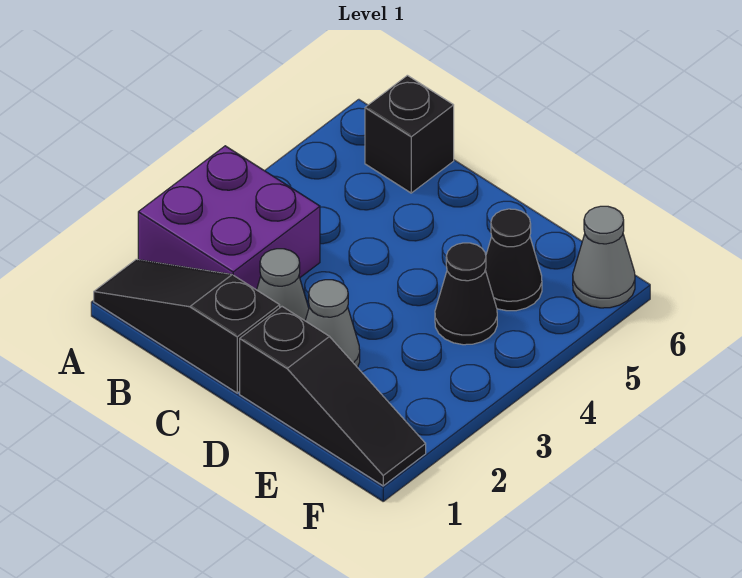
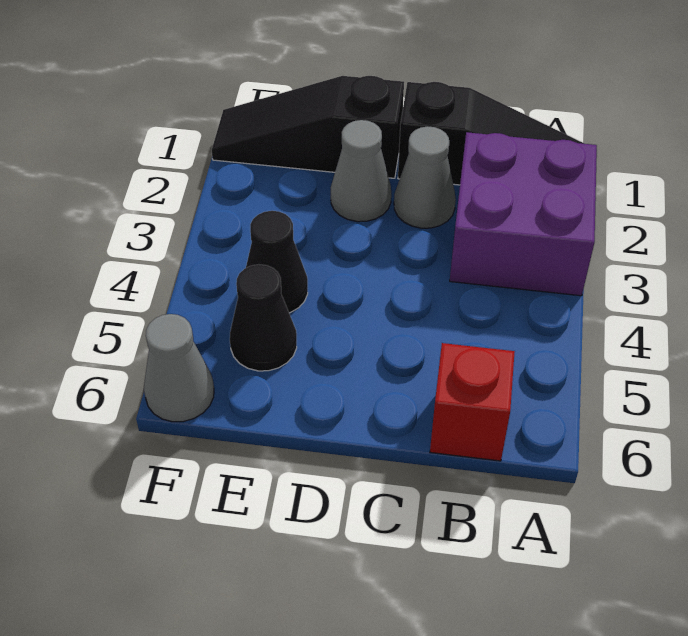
black 1x1 brick [365,75,454,193] -> red 1x1 brick [430,343,515,461]

